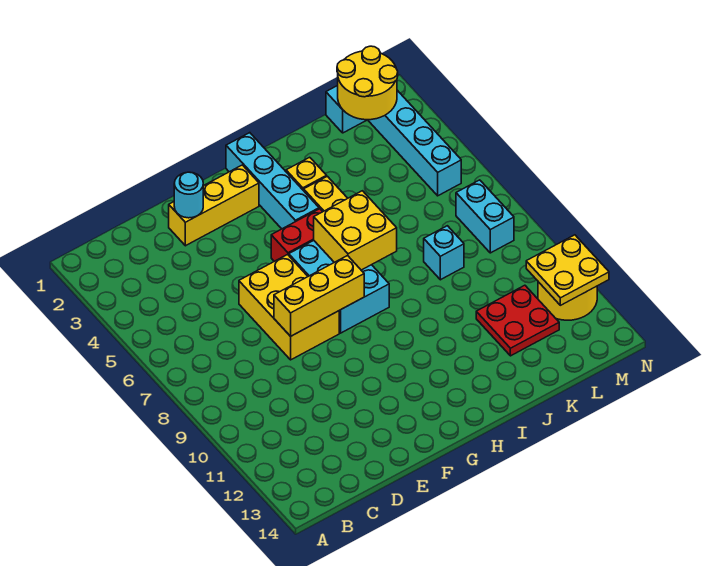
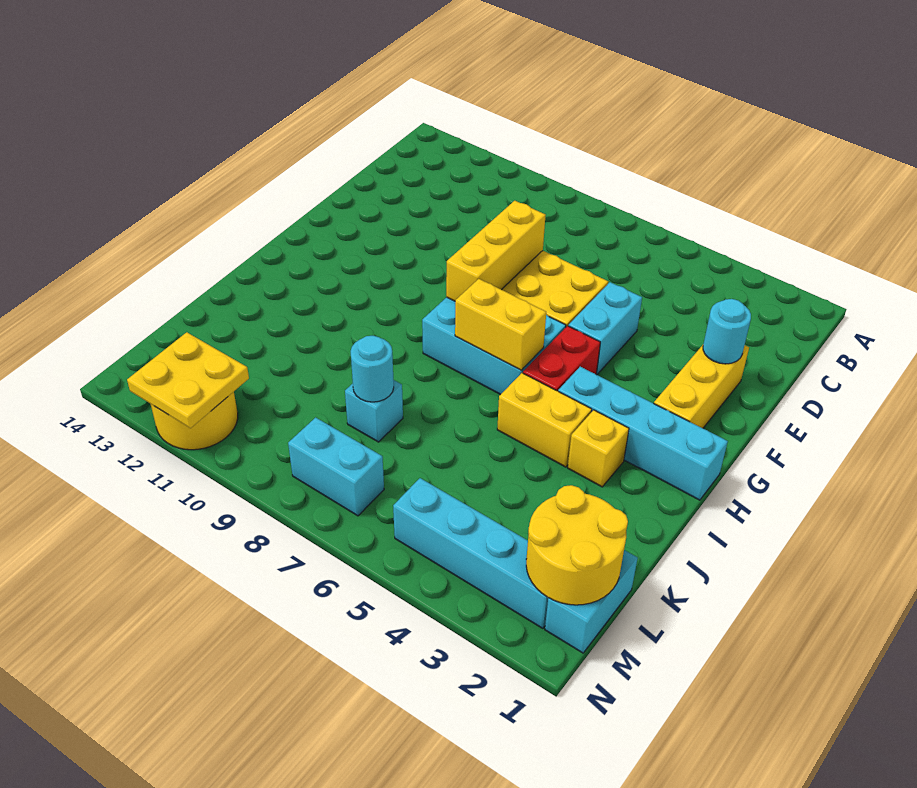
none -> cyan 1x2 brick [568,282,642,375]
yellow 2x2 brick [314,191,397,270] -> yellow 1x2 brick [455,279,546,370]
none -> cyan 1x1 round brick [351,336,394,402]
red 2x2 plate [476,285,559,356] -> none

